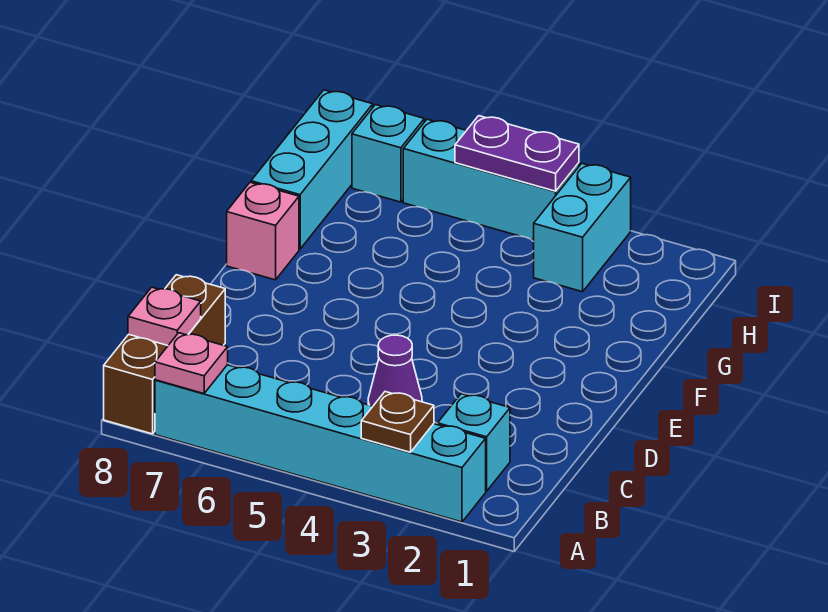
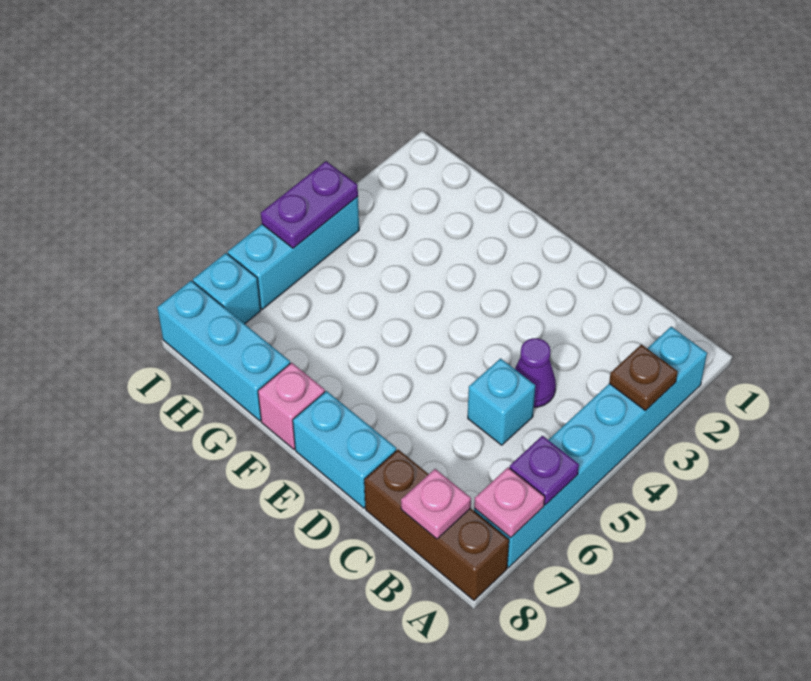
none -> purple 1x1 plate [510,436,579,505]
cyan 1x1 brick [438,394,510,491] -> cyan 1x1 brick moved to [468,358,535,445]
cyan 1x2 brick [534,164,631,292] -> cyan 1x2 brick moved to [293,391,396,508]

